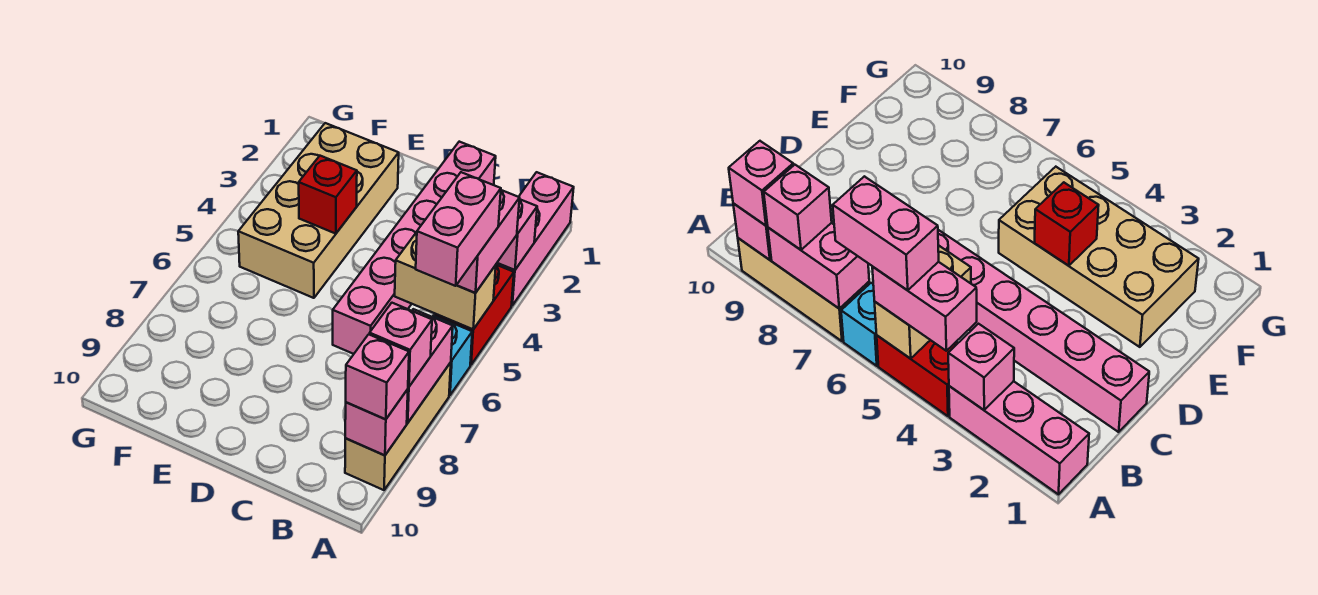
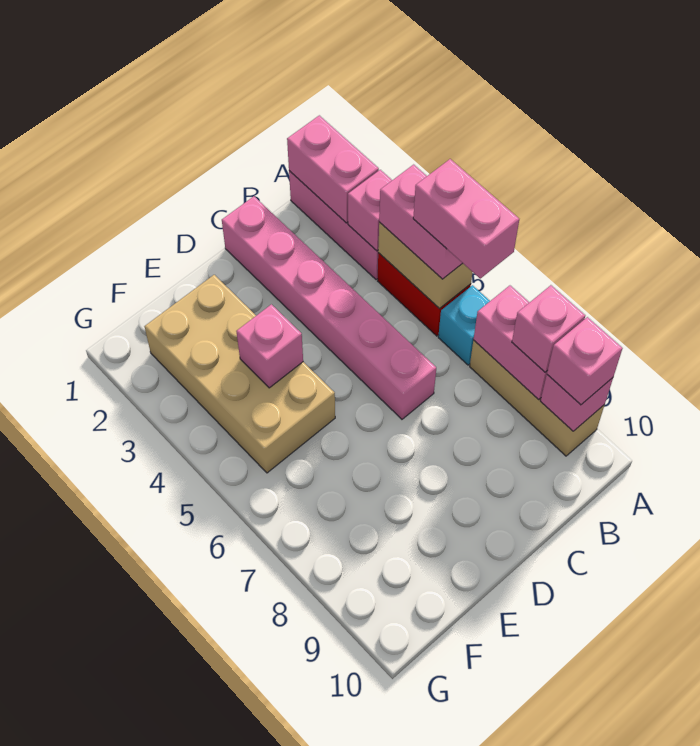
none -> pink 1x2 brick [287,115,379,223]
tan 1x2 brick [395,232,496,329] -> tan 1x2 brick turned to [378,222,472,309]
red 1x1 brick [299,156,357,234] -> pink 1x1 brick [236,304,303,388]

